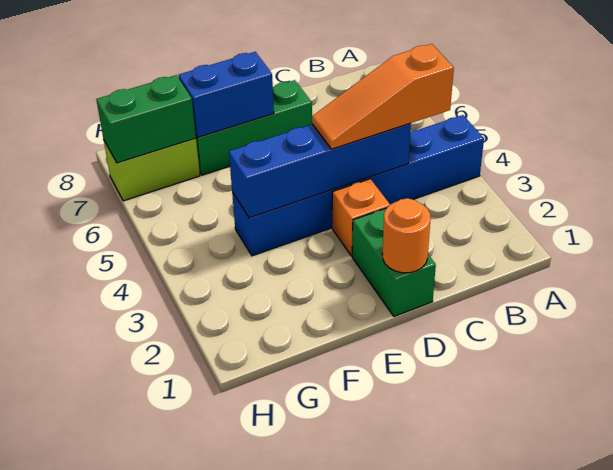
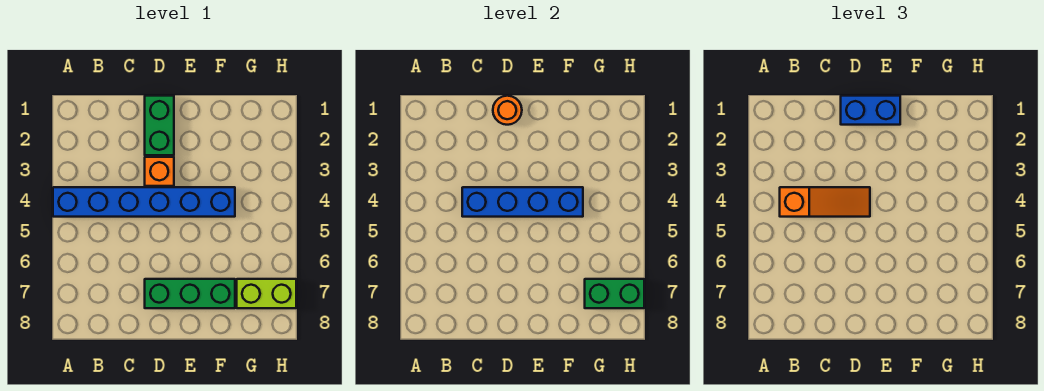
blue 1x2 brick [179,52,274,137] -> blue 1x2 brick moved to [841,96,900,125]

